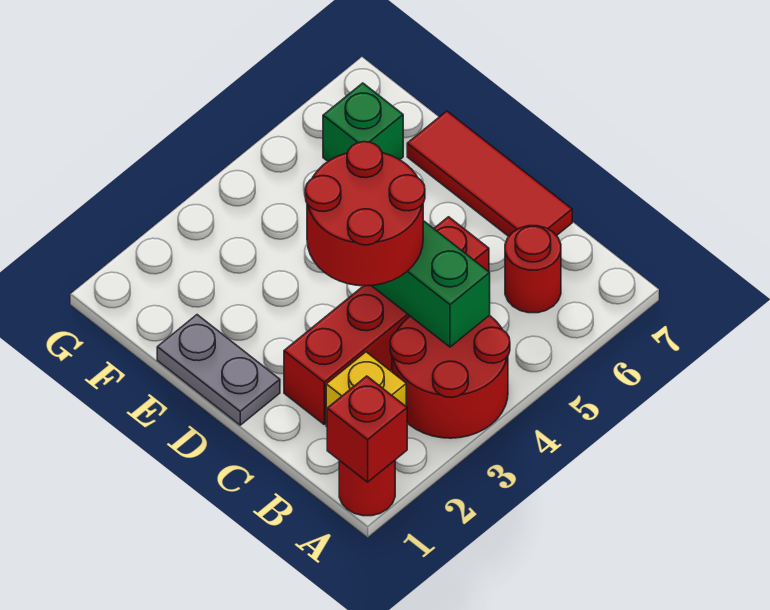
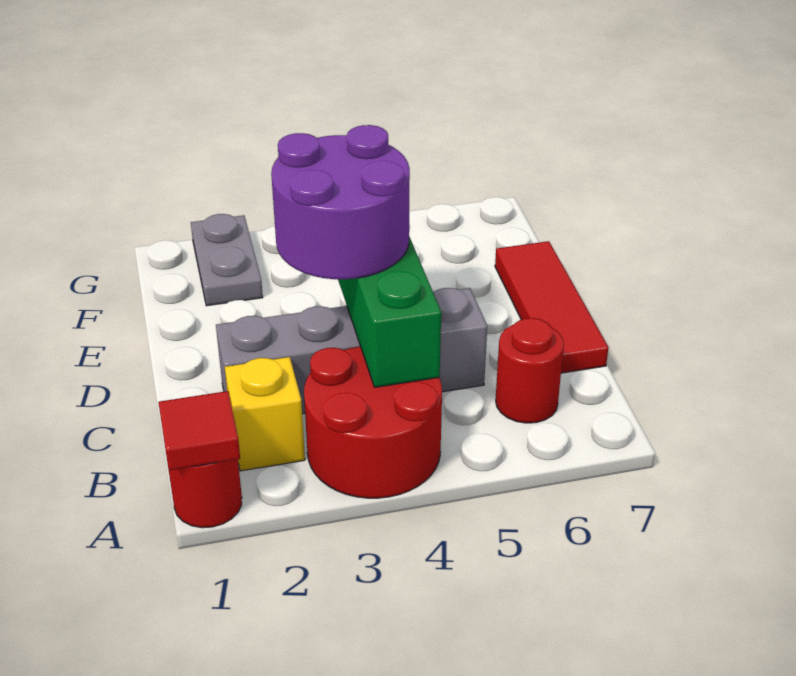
red 1x1 brick [327,376,407,482] -> red 1x1 tile [158,391,240,470]
red 1x4 brick [284,217,489,424] -> grey 1x4 brick [216,288,487,414]
red 2x2 round brick [305,142,425,286] -> purple 2x2 round brick [271,125,410,279]
grey 1x2 plate [157,315,280,425] -> grey 1x2 plate moved to [191,214,263,306]
green 1x1 brick [323,83,403,161] -> none

